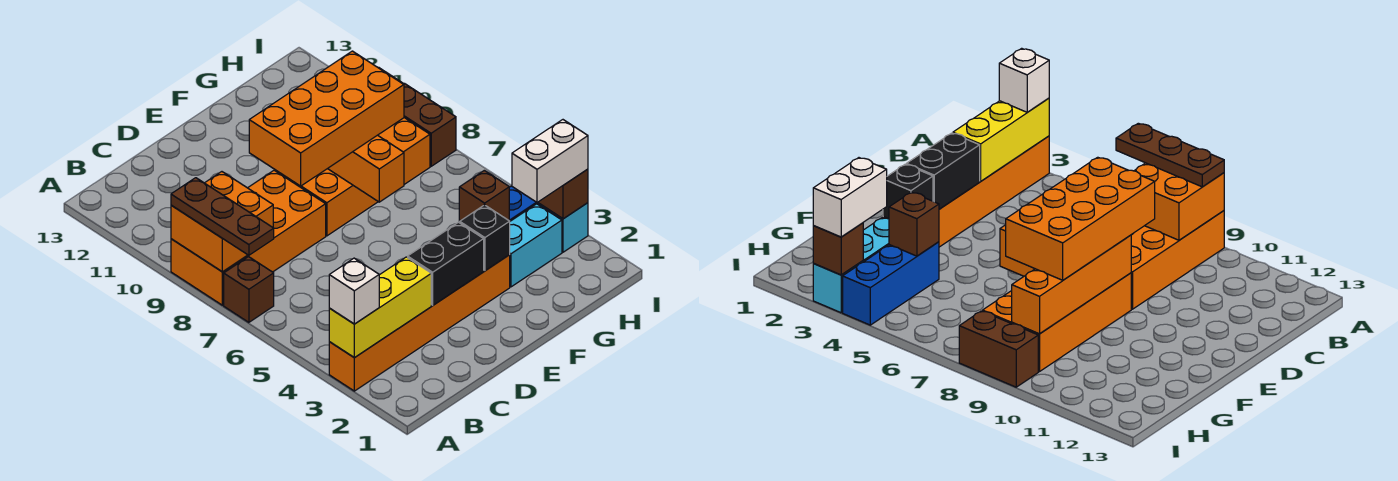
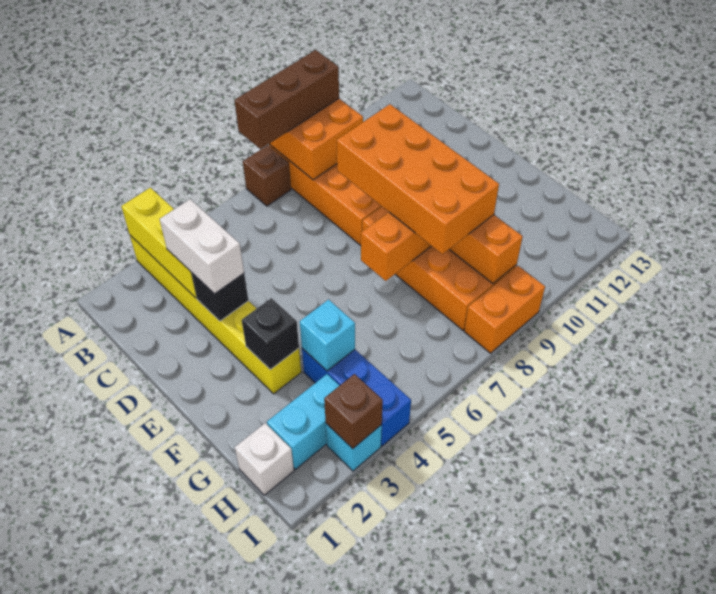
orange 1x6 brick [329,255,510,391] -> yellow 1x6 brick [130,235,301,394]
white 1x1 brick [329,258,379,324] -> white 1x1 brick moved to [235,423,294,495]
brown 1x3 plate [171,178,274,255] -> brown 1x3 brick [234,50,339,149]
black 1x2 brick [408,222,484,305] -> black 1x1 brick [191,272,248,321]
cyan 1x2 brick [510,204,562,287] -> cyan 1x2 brick turned to [267,374,340,469]
brown 1x1 brick [459,170,509,221] -> cyan 1x1 brick [300,300,355,371]
white 1x2 brick [512,120,588,202] -> white 1x2 brick moved to [160,199,244,294]
brown 1x2 brick [404,84,456,166] -> orange 1x2 brick [464,266,545,353]

